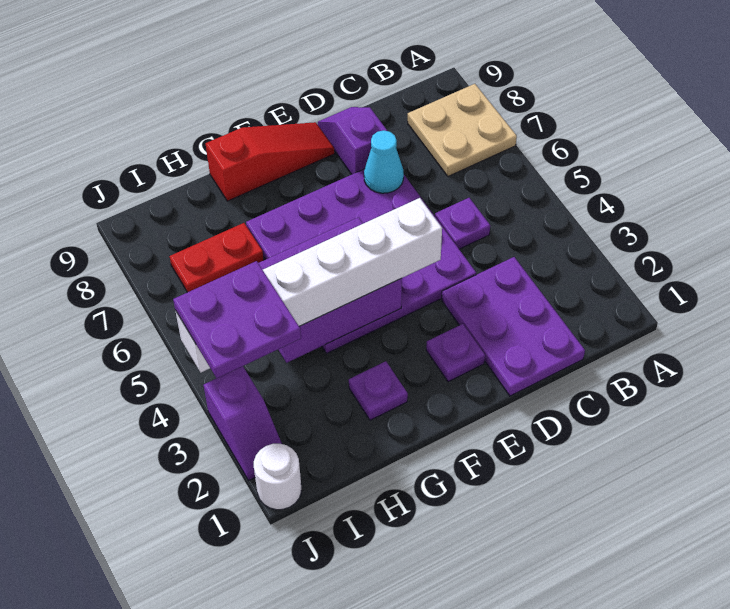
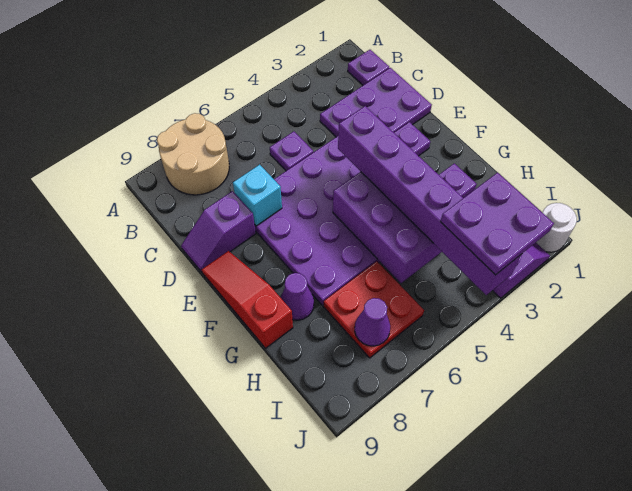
tan 2x2 plate [408,84,517,176] -> tan 2x2 round brick [157,113,229,195]
none -> purple 1x1 plate [348,50,389,85]
cyan 1x1 cone [364,130,404,193] -> cyan 1x1 brick [233,165,282,226]
white 1x6 brick [175,198,442,373] -> purple 1x6 brick [338,106,522,295]
none -> purple 1x1 cone [280,273,314,320]
red 1x2 plate [170,223,264,292] -> red 2x2 plate [323,261,424,358]
none -> purple 1x1 cone [355,298,390,346]

